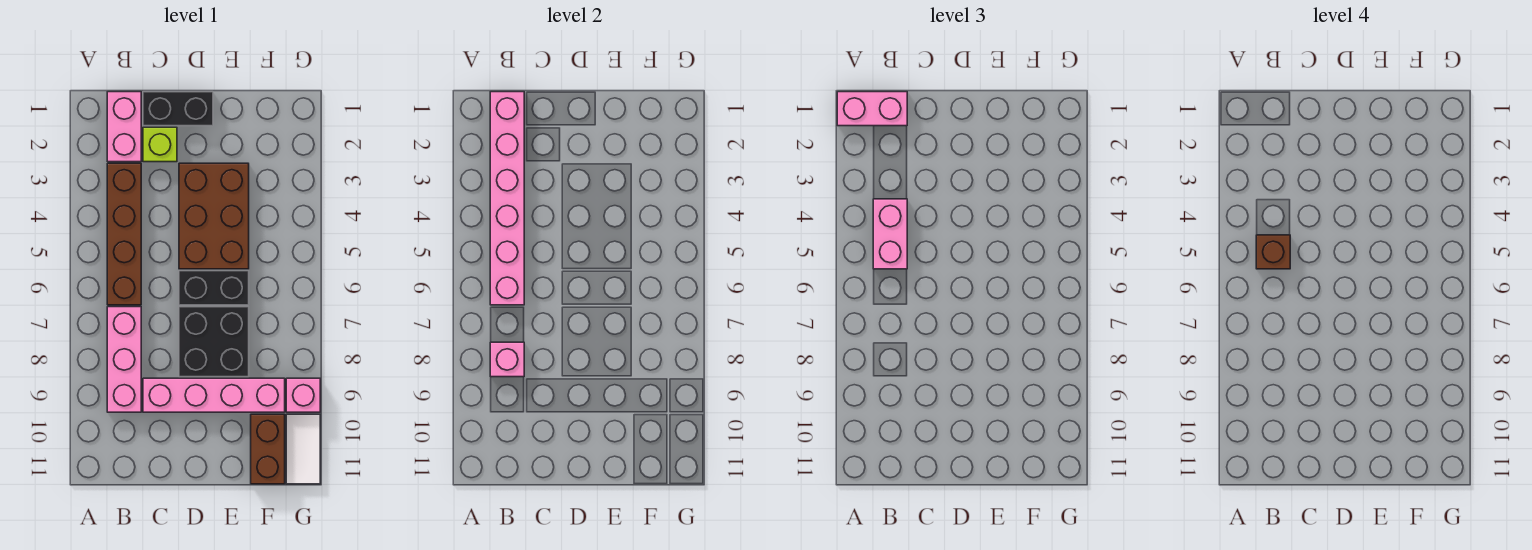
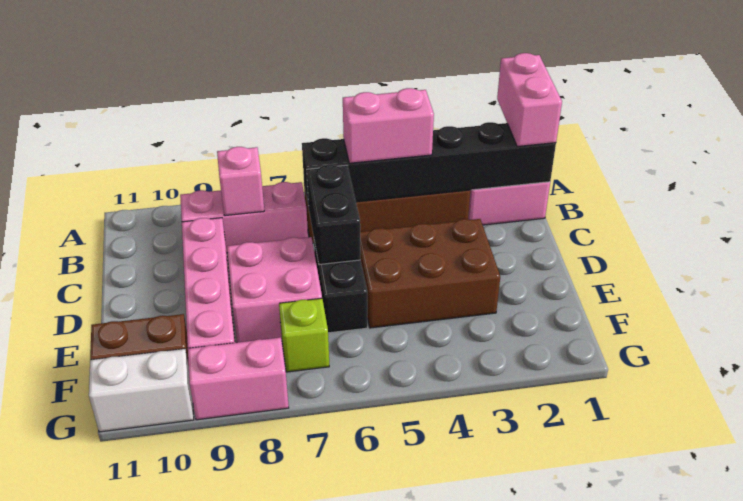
pink 1x6 brick [490,92,524,305] -> black 1x6 brick [302,122,556,207]
brown 1x1 brick [1256,235,1290,269] -> none
black 1x2 brick [143,92,213,126] -> black 1x2 brick moved to [307,165,361,265]
lime 1x1 brick [143,127,177,162] -> lime 1x1 brick moved to [279,298,329,372]
black 2x2 brick [179,307,249,377] -> pink 2x2 brick [227,237,322,343]
pink 1x1 brick [286,378,320,412] -> pink 1x2 brick [188,337,289,420]
white 1x2 tile [286,414,320,484] -> white 1x2 brick [89,349,194,432]

